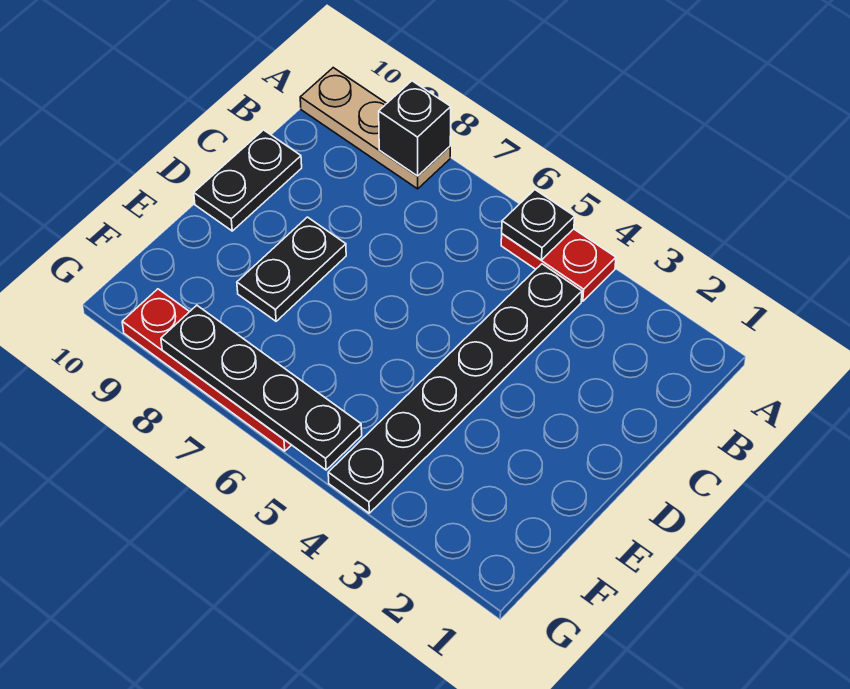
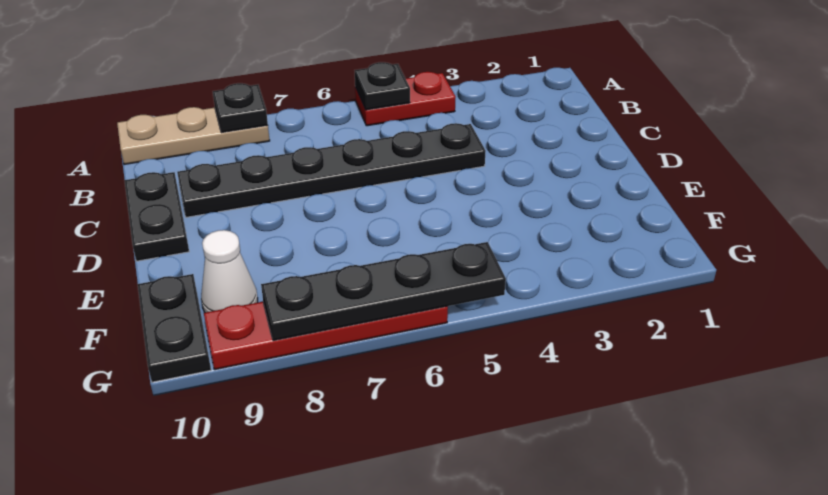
black 1x1 brick [379,81,451,176] -> black 1x1 plate [213,83,268,133]
black 1x6 plate [328,264,582,513] -> black 1x6 plate turned to [177,123,486,217]
black 1x2 plate [237,217,346,321] -> black 1x2 plate moved to [138,274,211,382]
none -> white 1x1 cone [201,230,258,312]

